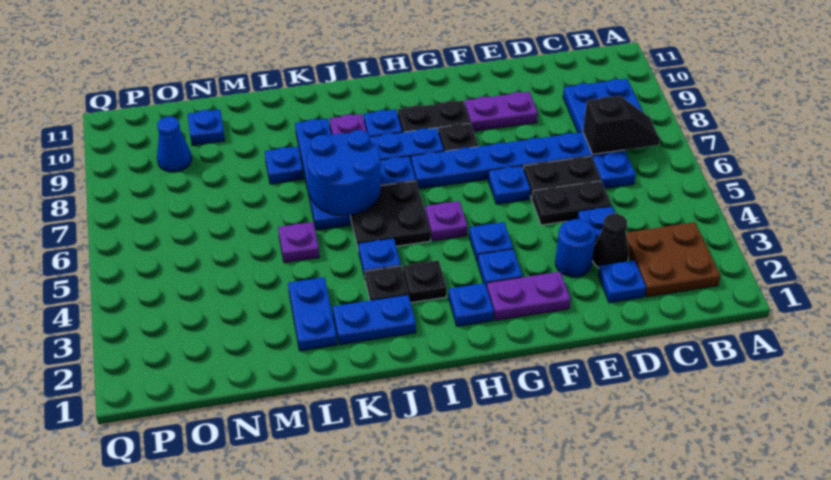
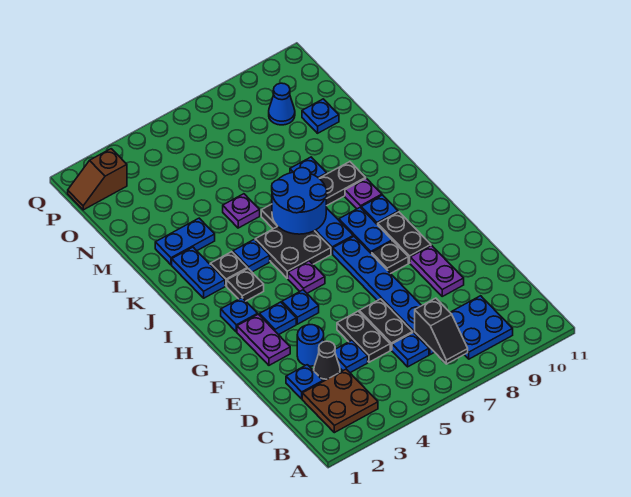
blue 1x1 plate [488,166,531,204] -> none
blue 1x4 plate [295,118,351,230] -> black 1x4 plate [261,162,366,229]
none -> brown 1x2 slope [68,149,127,210]

